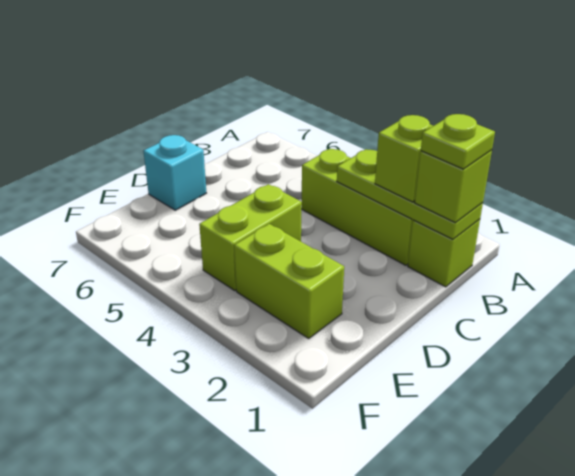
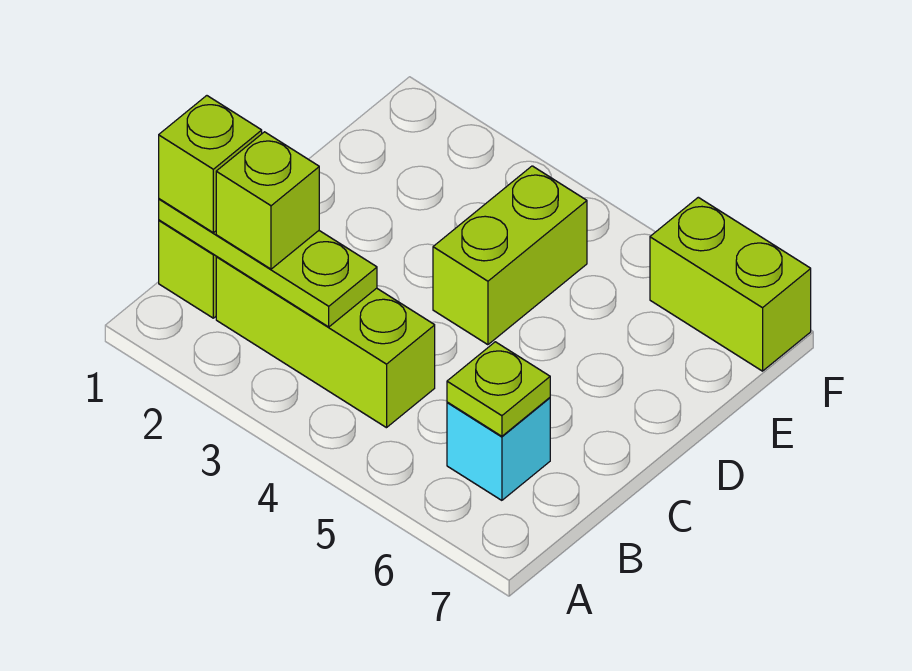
lime 1x1 plate [421,114,495,169] -> lime 1x1 plate moved to [447,342,550,436]
cyan 1x1 brick [143,135,206,210] -> cyan 1x1 brick moved to [447,398,550,500]
lime 1x2 brick [234,224,344,338] -> lime 1x2 brick moved to [650,197,811,371]

